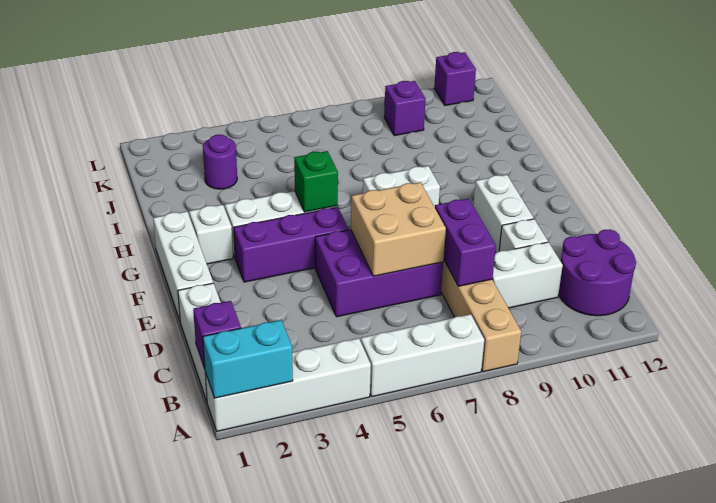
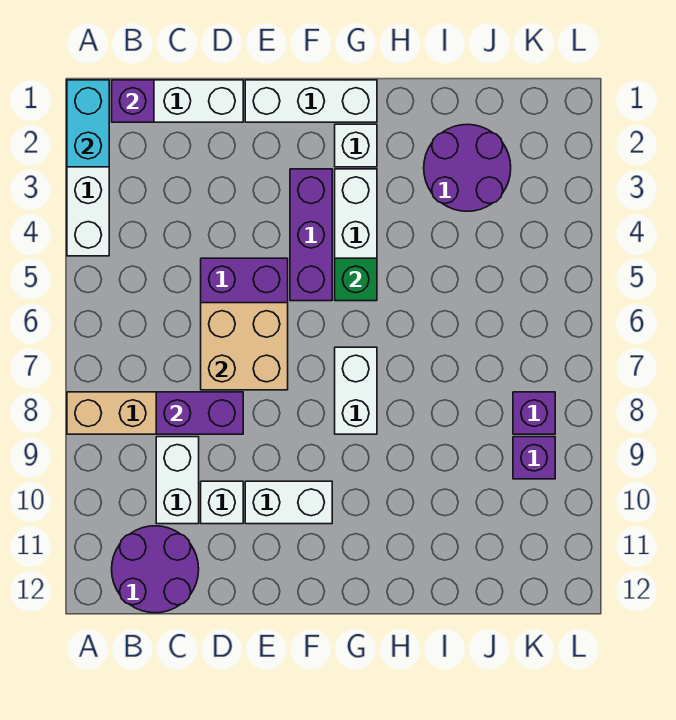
white 1x3 brick [361,314,484,397] -> none
purple 1x1 round brick [203,135,237,189] -> purple 2x2 round brick [424,124,511,211]
purple 1x1 brick [434,52,476,106] -> purple 1x1 brick moved to [513,392,555,434]

